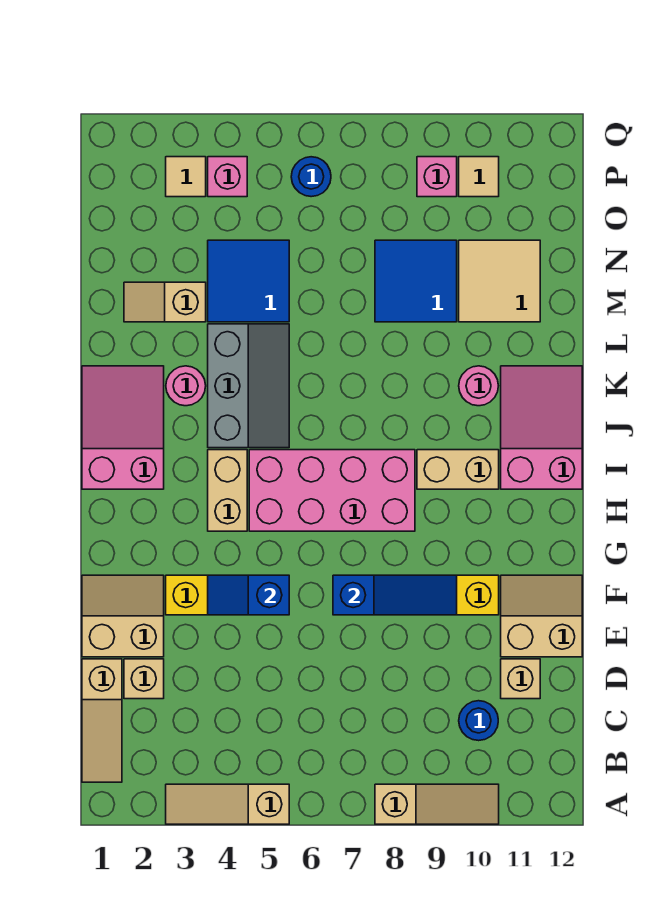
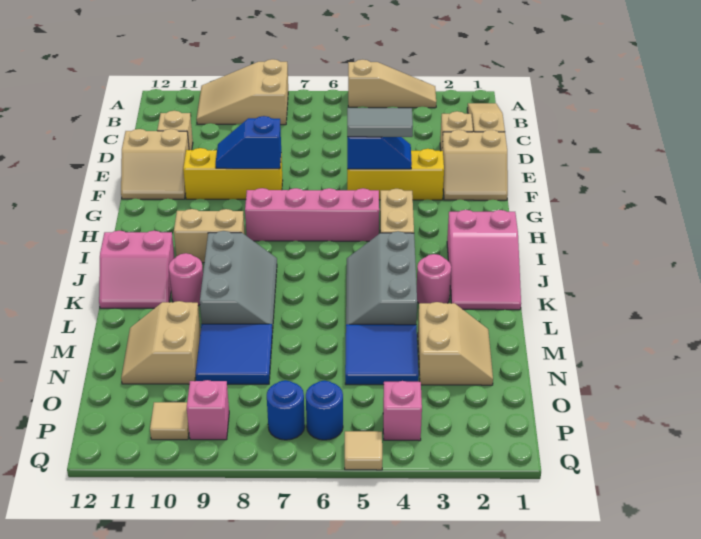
tan 1x3 slope [375,784,499,824] -> tan 2x3 slope [197,59,288,125]
blue 1x1 round brick [459,701,498,741] -> blue 1x1 round brick moved to [267,380,305,440]
none -> grey 1x2 tile [347,108,413,137]
blue 1x3 slope [333,575,457,615] -> blue 1x2 slope [216,116,281,169]
pink 2x4 brick [249,450,415,531] -> pink 1x4 brick [245,188,379,241]
pink 2x3 slope [501,366,582,489] -> pink 2x2 slope [99,231,175,308]
none -> grey 2x3 slope [200,231,277,333]
tan 1x2 slope [124,282,206,322] -> tan 2x2 slope [418,302,493,385]
tan 2x2 tile [459,240,540,322] -> tan 2x2 slope [121,301,201,384]
tan 1x1 tile [166,157,206,197] -> tan 1x1 tile moved to [345,431,382,470]

